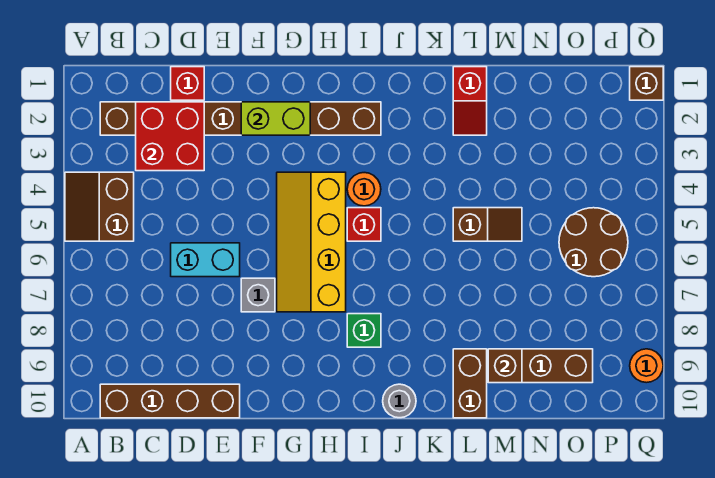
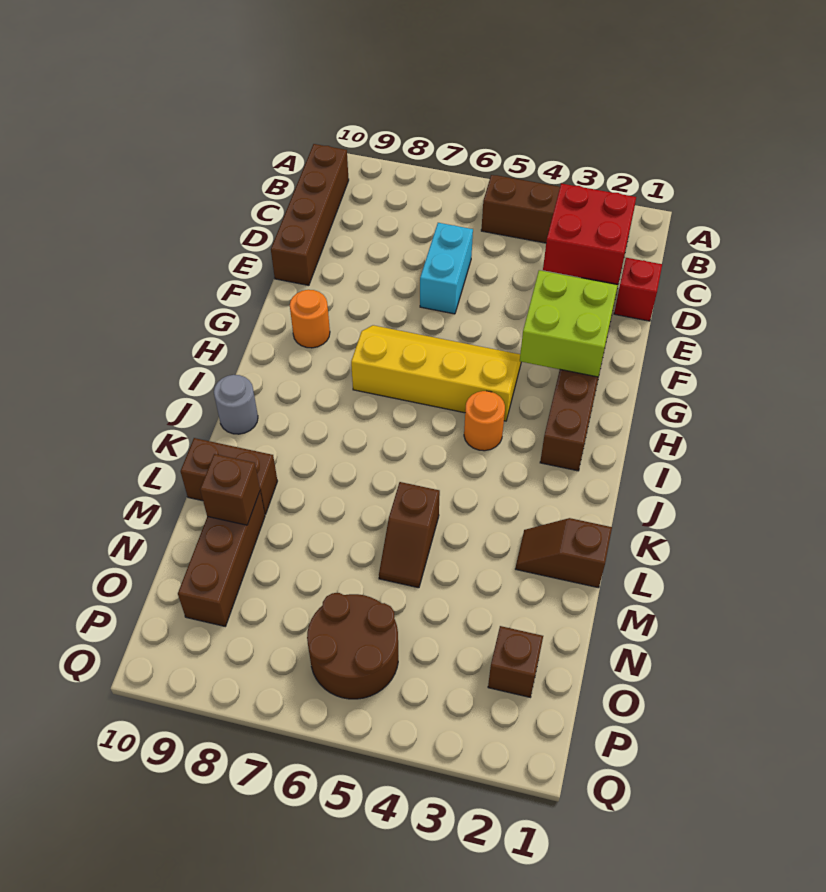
lime 1x2 brick [241,102,310,135] -> lime 2x2 brick [520,270,618,377]
grey 1x1 brick [241,278,275,312] -> none
red 1x1 brick [347,208,381,241] -> none
green 1x1 brick [347,314,381,347] -> none
red 1x2 slope [453,67,487,135] -> brown 1x2 slope [516,518,612,588]
brown 1x1 brick [630,67,663,100] -> brown 1x1 brick moved to [488,626,543,697]
orange 1x1 round brick [630,349,663,383] -> orange 1x1 round brick moved to [290,290,330,348]

